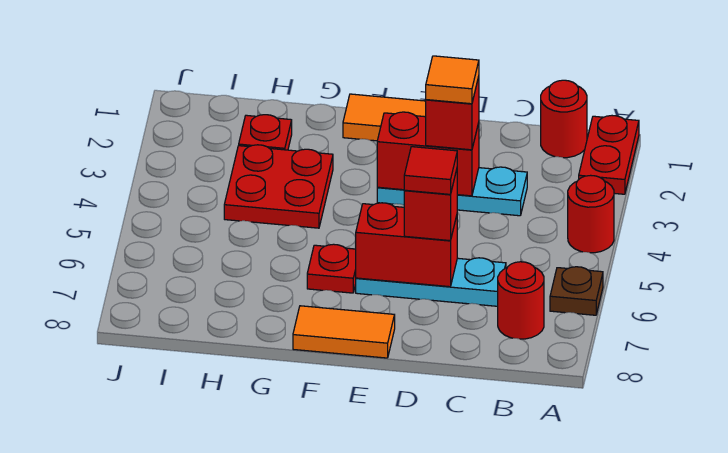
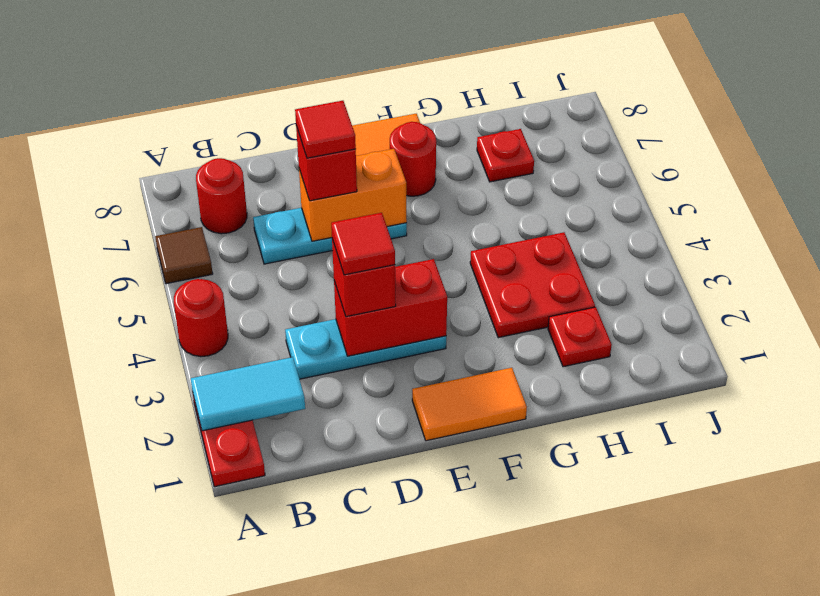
none -> cyan 1x2 tile [191,357,305,431]
brown 1x1 plate [550,267,603,315] -> brown 1x1 tile [155,227,213,284]
red 1x1 round brick [541,80,587,158] -> red 1x1 round brick moved to [390,122,436,196]
orange 1x1 tile [426,56,479,104] -> red 1x1 tile [331,213,395,275]
red 1x2 brick [356,203,457,287] -> orange 1x2 brick [299,149,407,241]
red 1x1 plate [307,244,356,293] -> red 1x1 plate moved to [477,129,534,182]

